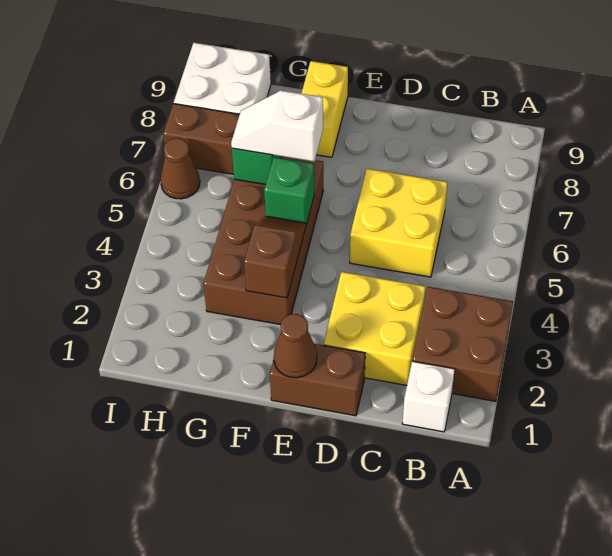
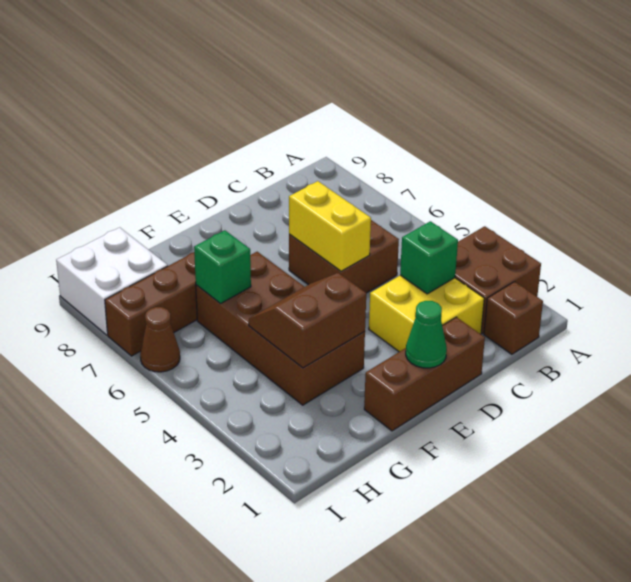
white 1x1 brick [402,361,455,432] -> brown 1x1 brick [484,282,543,354]
yellow 2x2 brick [350,169,448,277] -> brown 2x2 brick [289,220,399,293]
brown 1x2 brick [270,344,365,416] -> brown 1x3 brick [364,317,485,431]
brown 1x1 cone [274,314,317,378] -> green 1x1 cone [406,301,447,368]
brown 1x2 slope [244,216,305,298] -> brown 2x2 slope [249,273,366,368]
green 1x1 brick [264,157,314,227] -> green 1x1 brick moved to [400,221,458,294]
white 1x2 slope [231,90,323,162] -> none
yellow 1x2 brick [301,61,348,157] -> yellow 1x2 brick moved to [289,181,371,271]

